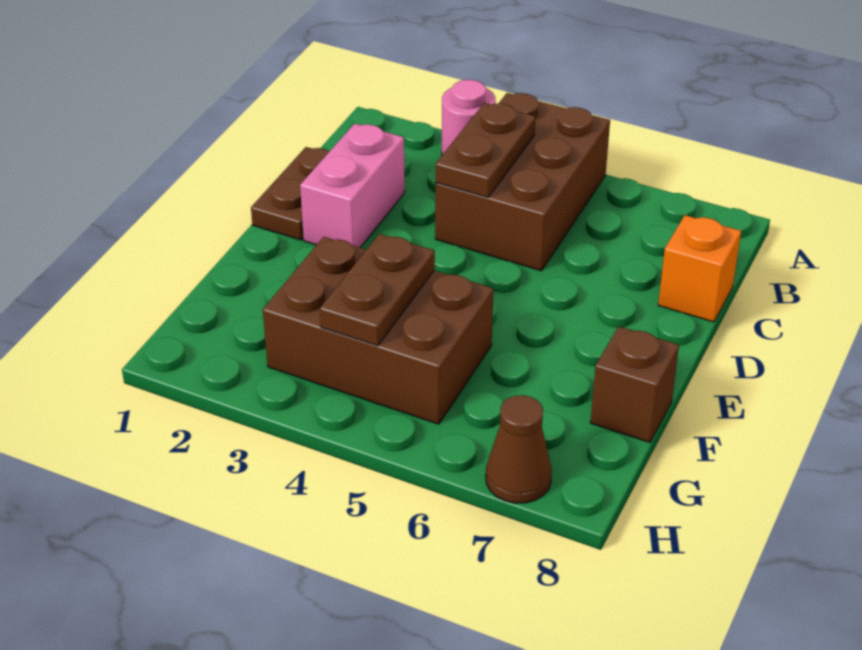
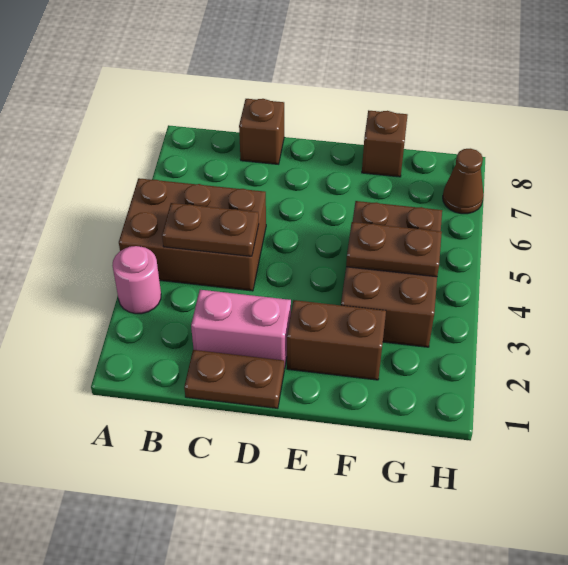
orange 1x1 brick [658,215,741,322] -> brown 1x1 brick [239,99,284,164]
none -> brown 1x2 brick [287,300,386,380]

